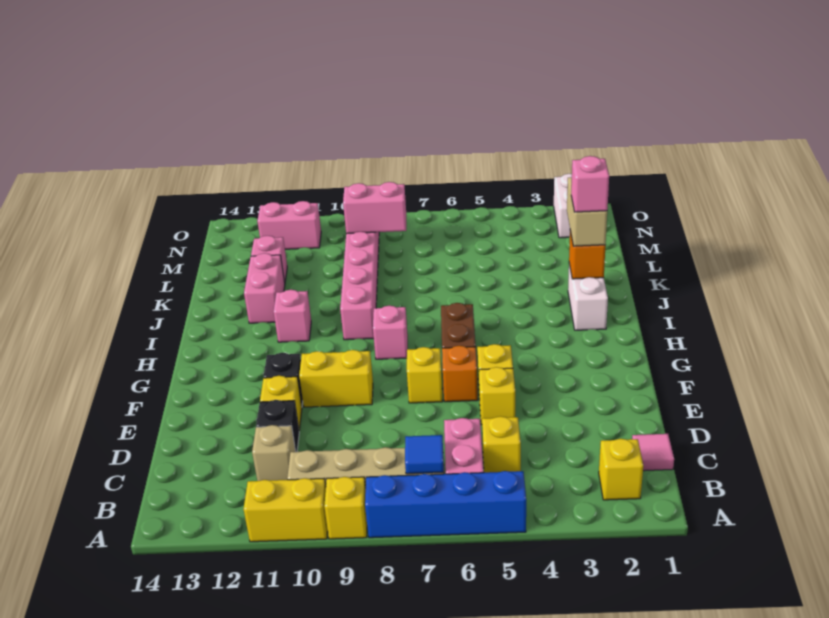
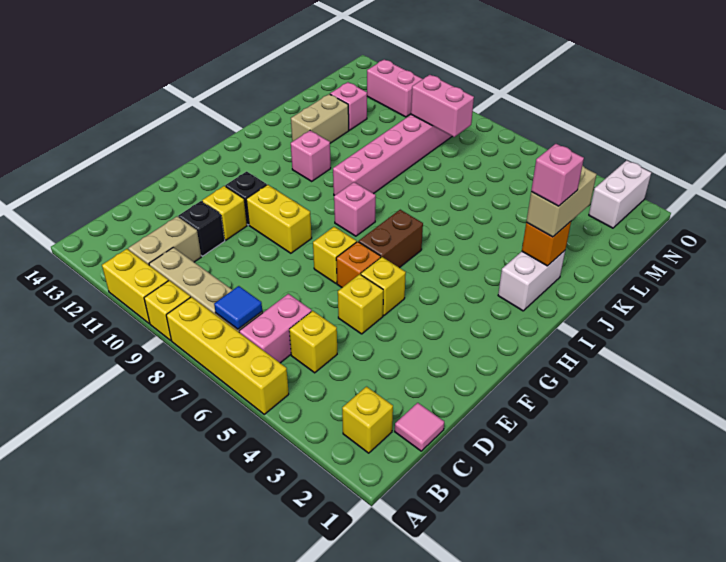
blue 1x4 brick [365,471,526,538] -> yellow 1x4 brick [166,297,289,414]
tan 1x1 brick [252,425,296,481] -> tan 1x2 brick [128,216,201,265]
pink 1x2 brick [244,253,285,323] -> tan 1x2 brick [291,94,349,143]

